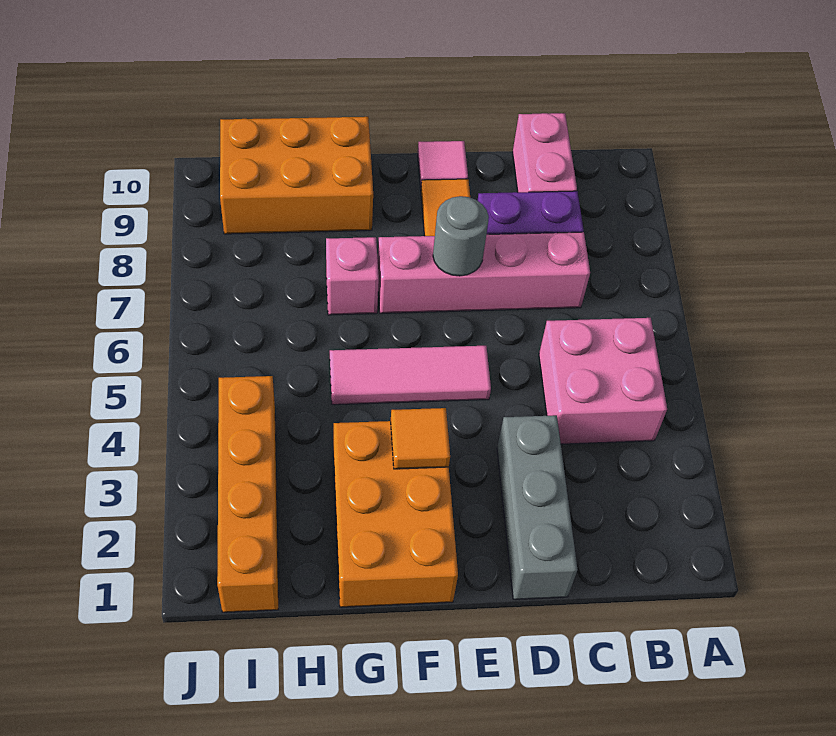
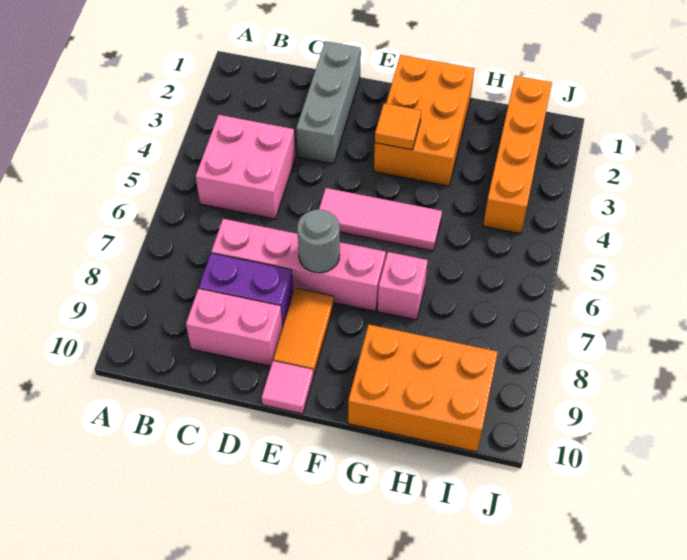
pink 1x2 brick [513,113,577,192] -> pink 1x2 brick turned to [186,289,282,366]

